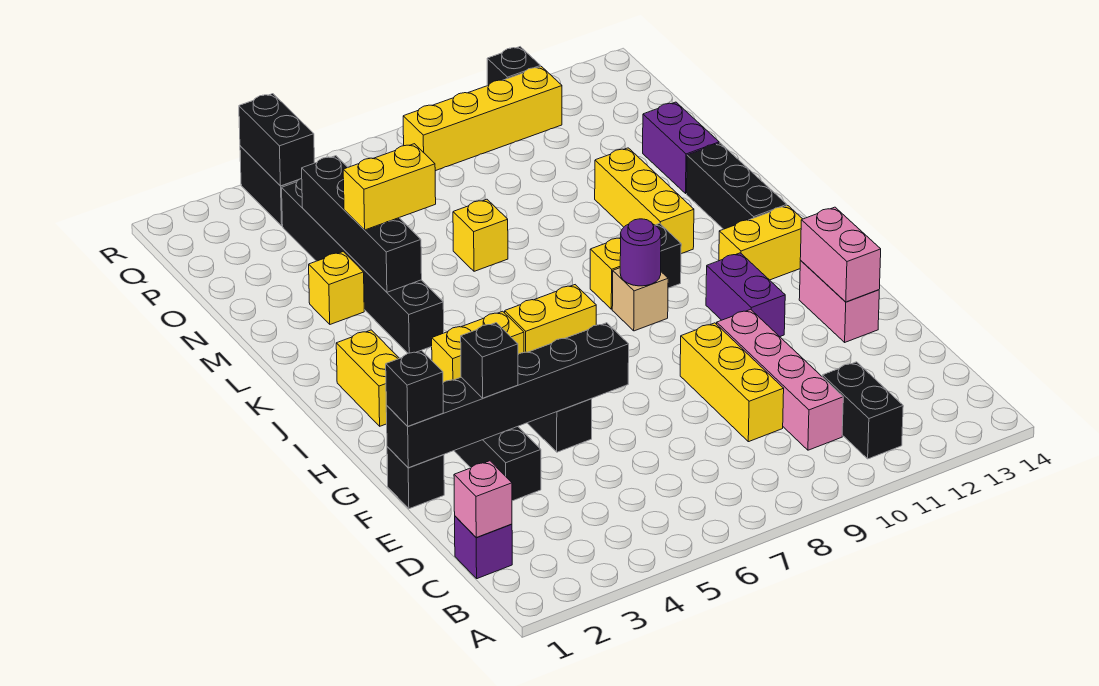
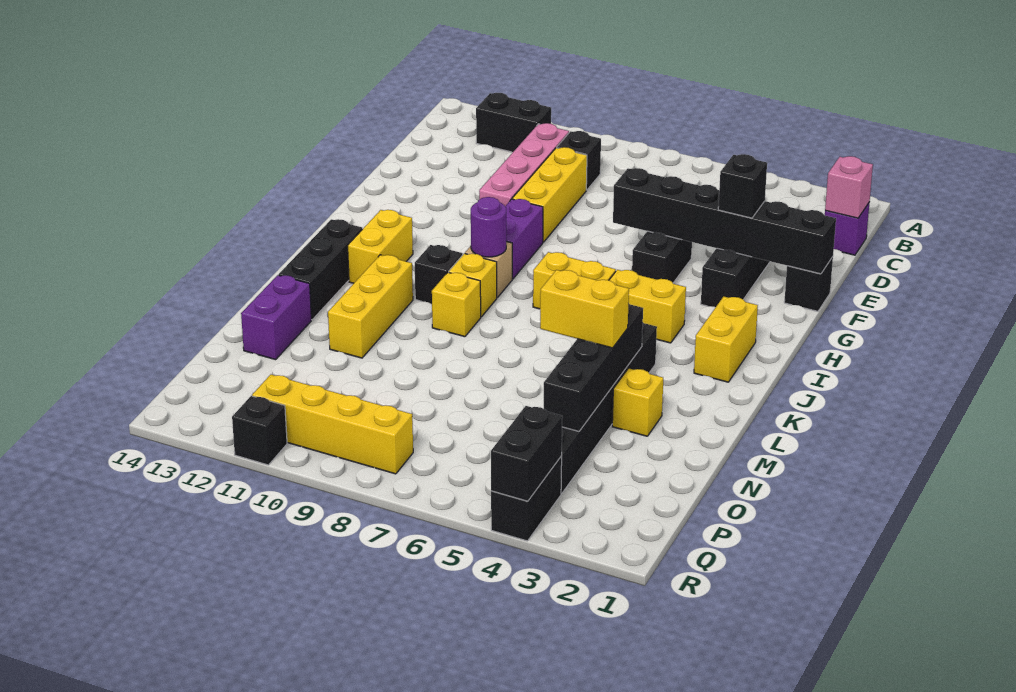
black 1x2 brick [822,362,903,459] -> black 1x2 brick turned to [476,93,551,152]
black 1x1 brick [386,350,443,426] -> black 1x1 brick moved to [557,131,601,190]
pink 1x2 brick [799,261,879,342] -> none
pink 1x2 brick [800,207,881,302] -> none
purple 1x2 brick [706,253,785,337] -> purple 1x2 brick moved to [505,199,543,279]
yellow 1x2 brick [719,206,802,280] -> yellow 1x2 brick turned to [348,210,413,283]
yellow 1x1 brick [453,199,508,271] -> yellow 1x1 brick moved to [432,272,481,337]

